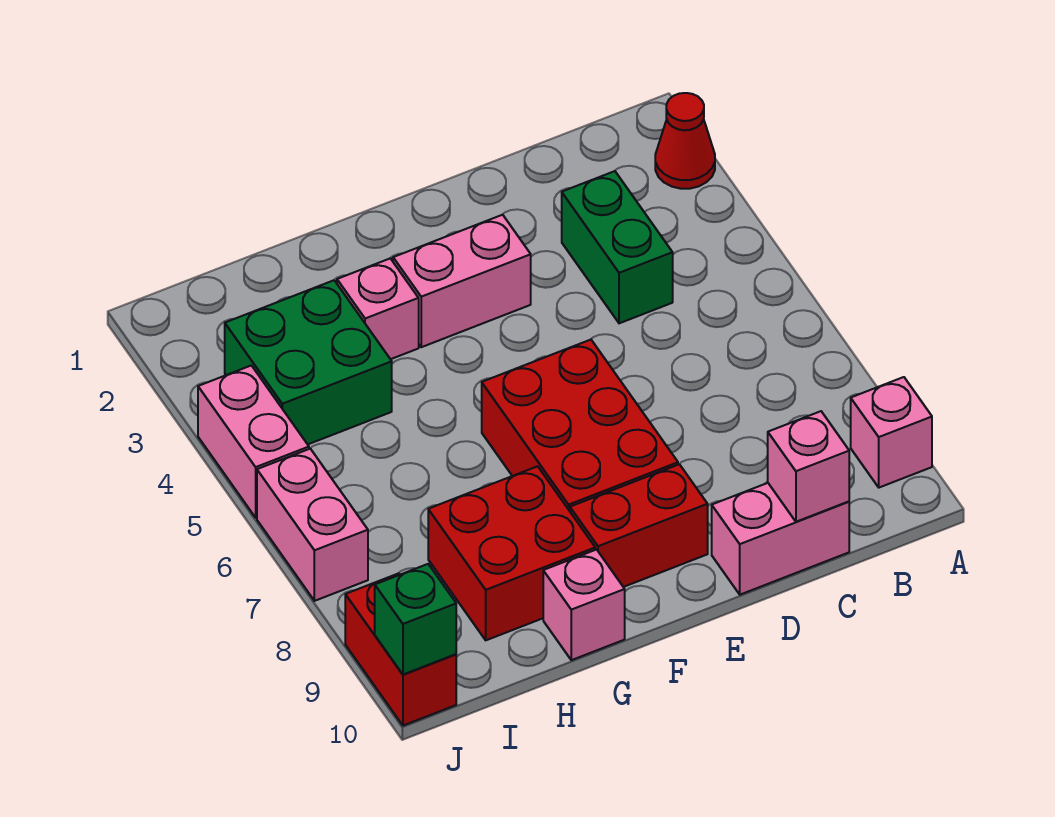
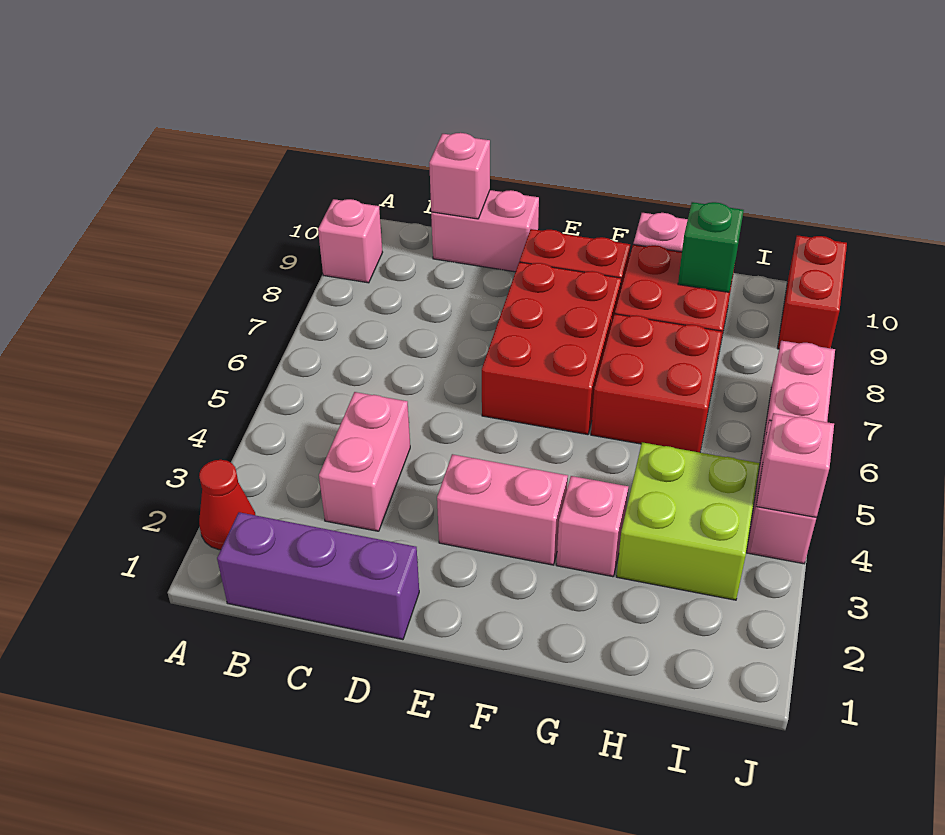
none -> purple 1x3 brick [217,512,419,640]
green 1x2 brick [562,171,673,323] -> pink 1x2 brick [319,392,410,531]
none -> red 2x2 brick [591,314,722,452]
green 2x2 brick [225,280,392,444] -> lime 2x2 brick [617,442,760,600]
none -> pink 1x1 brick [756,413,834,518]
green 1x1 brick [375,564,456,674] -> green 1x1 brick moved to [678,202,744,292]

